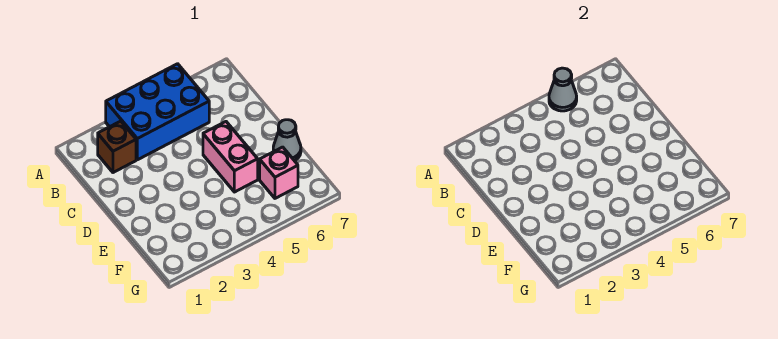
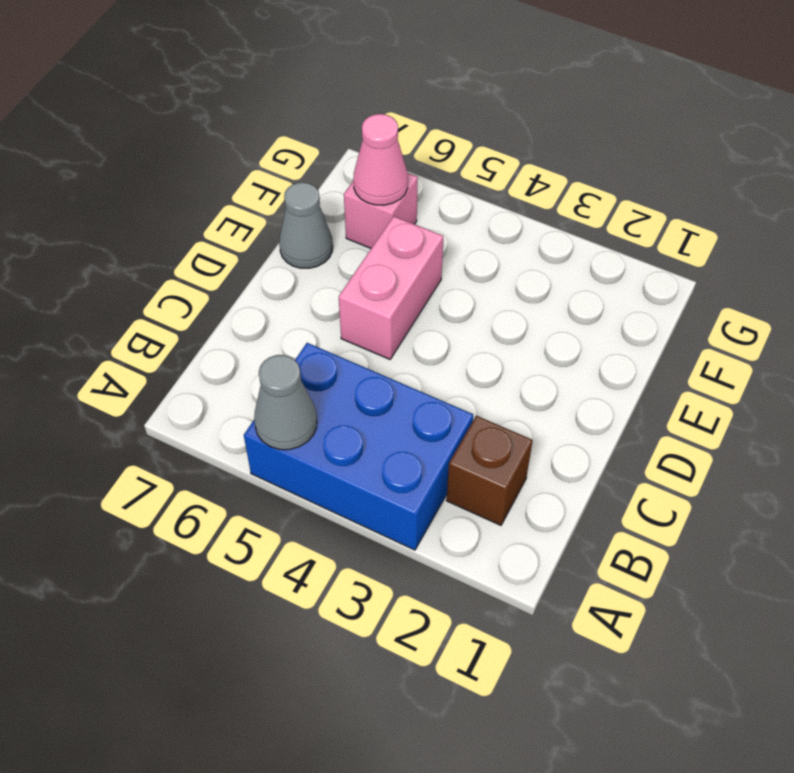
none -> pink 1x1 cone [353,114,408,205]

